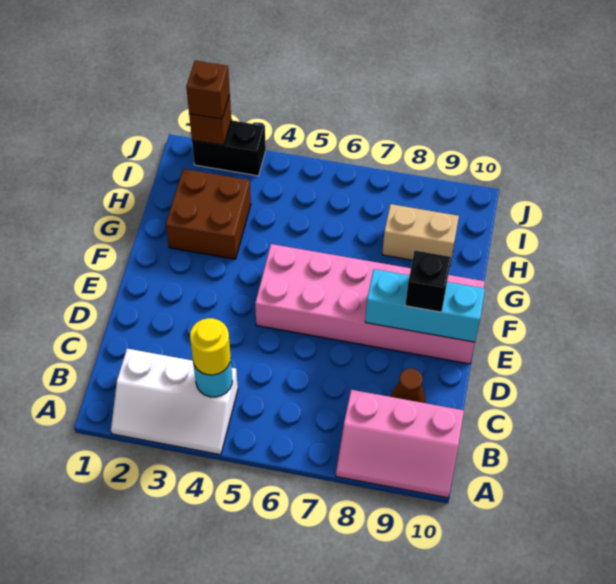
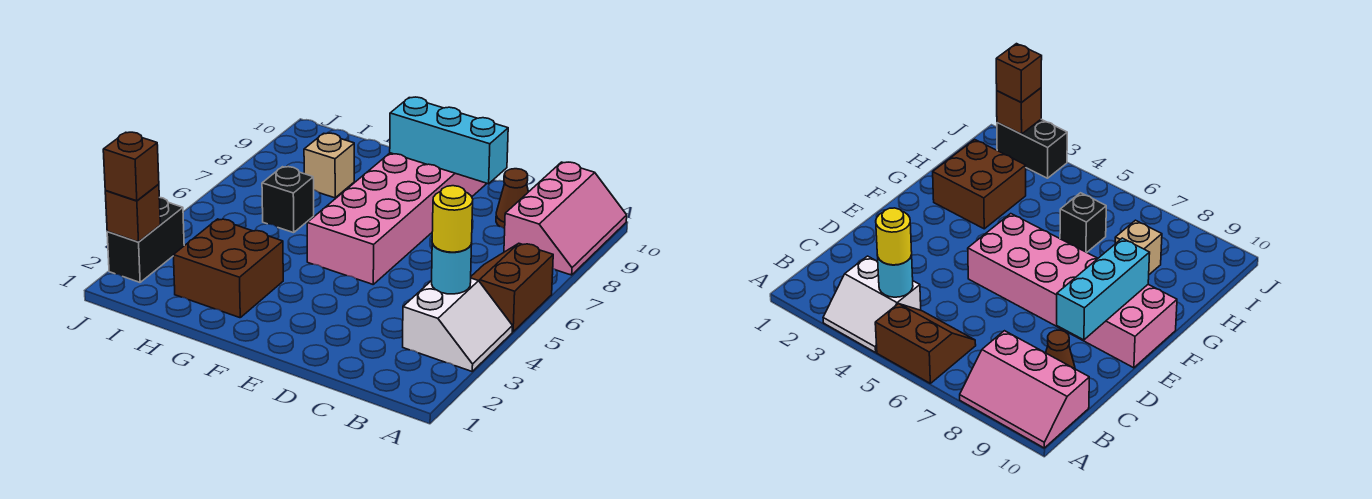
white 2x3 slope [111,349,238,455] -> white 2x2 slope [403,278,512,371]
none -> brown 2x2 slope [471,243,553,332]
cyan 1x3 brick [365,269,485,342] -> cyan 1x3 brick turned to [390,97,508,184]
black 1x1 brick [405,251,451,312] -> black 1x1 brick moved to [262,167,314,233]
tan 1x2 brick [382,204,459,264] -> tan 1x1 brick [304,133,354,198]

